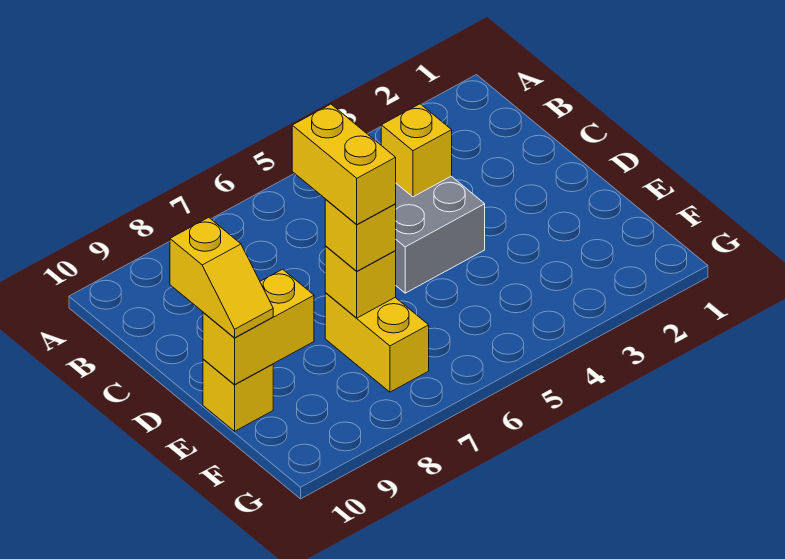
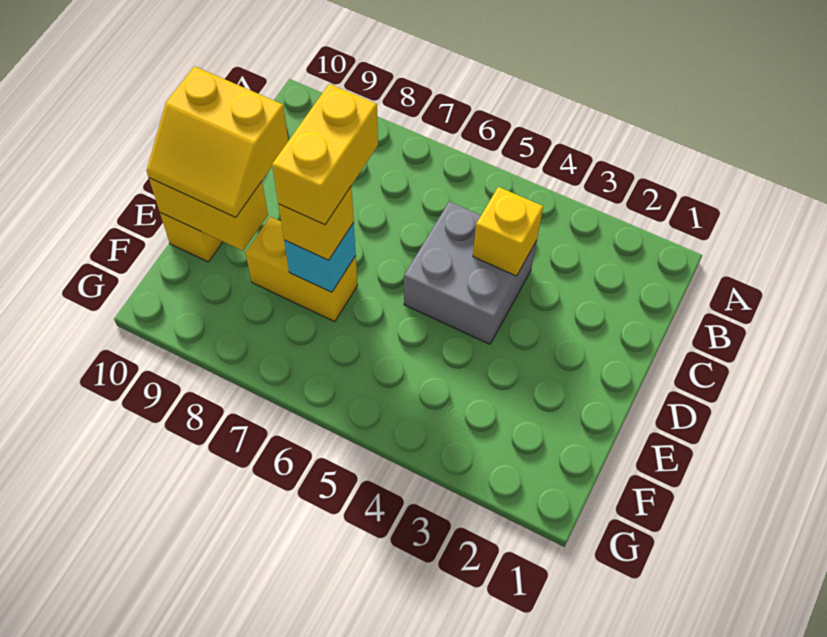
yellow 1x2 slope [170,217,273,338] -> yellow 2x2 slope [146,66,288,217]
yellow 1x2 brick [325,293,429,392] -> yellow 1x2 brick turned to [246,217,358,322]
yellow 1x1 brick [325,246,396,318] -> cyan 1x1 brick [284,223,356,292]

